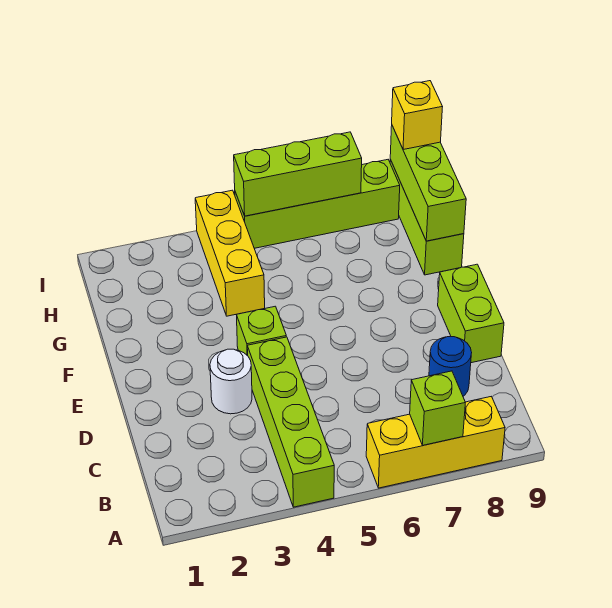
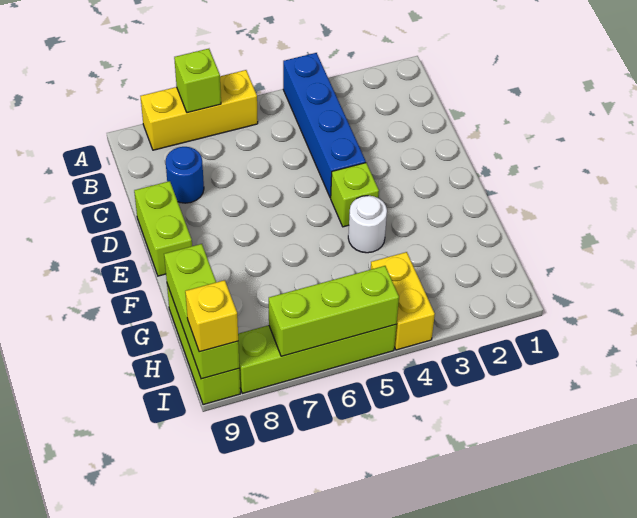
lime 1x4 brick [247,337,334,507] -> blue 1x4 brick [283,53,366,198]
white 1x1 round brick [210,349,252,414] -> white 1x1 round brick moved to [348,196,387,253]
yellow 1x3 brick [195,190,265,316] -> yellow 1x2 brick [371,252,435,350]

